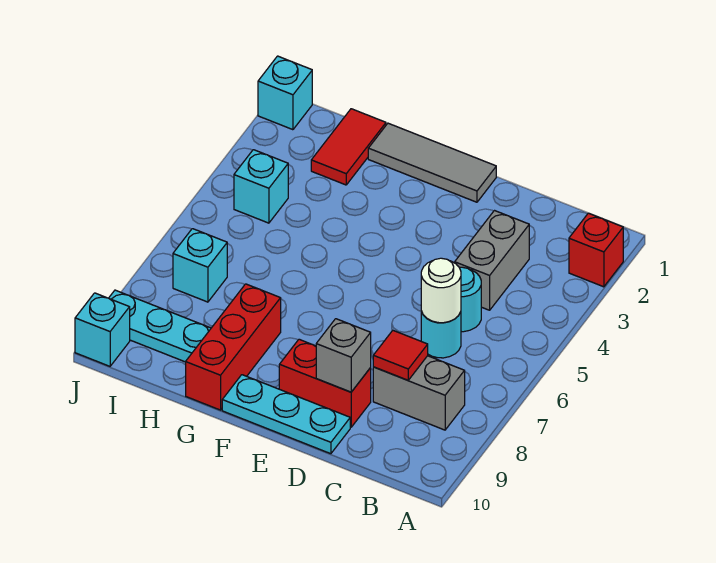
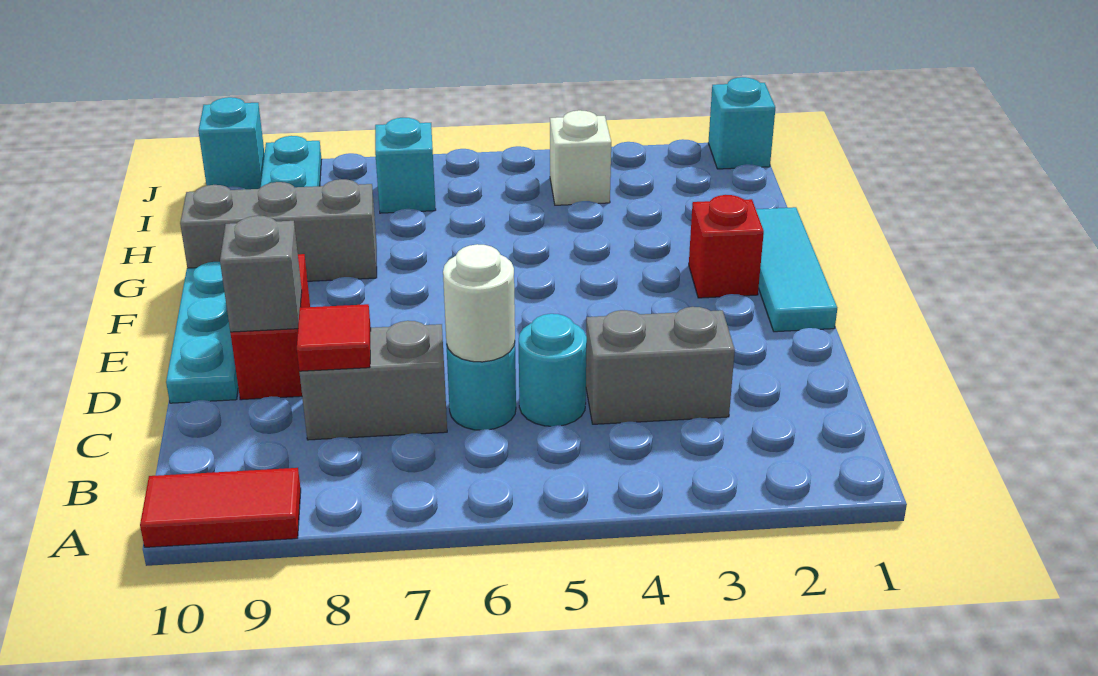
red 1x1 brick [569,213,623,287] -> red 1x1 brick moved to [689,195,764,298]
grey 1x2 brick [373,356,465,430] -> grey 1x2 brick turned to [299,321,447,440]
grey 1x3 tile [368,123,496,202] -> cyan 1x3 tile [756,207,837,332]
red 1x3 brick [186,284,281,410] -> grey 1x3 brick [180,179,377,281]
red 1x2 tile [311,109,386,185] -> red 1x2 tile moved to [140,468,301,547]
cyan 1x1 brick [234,150,288,223] -> white 1x1 brick [550,110,611,205]

